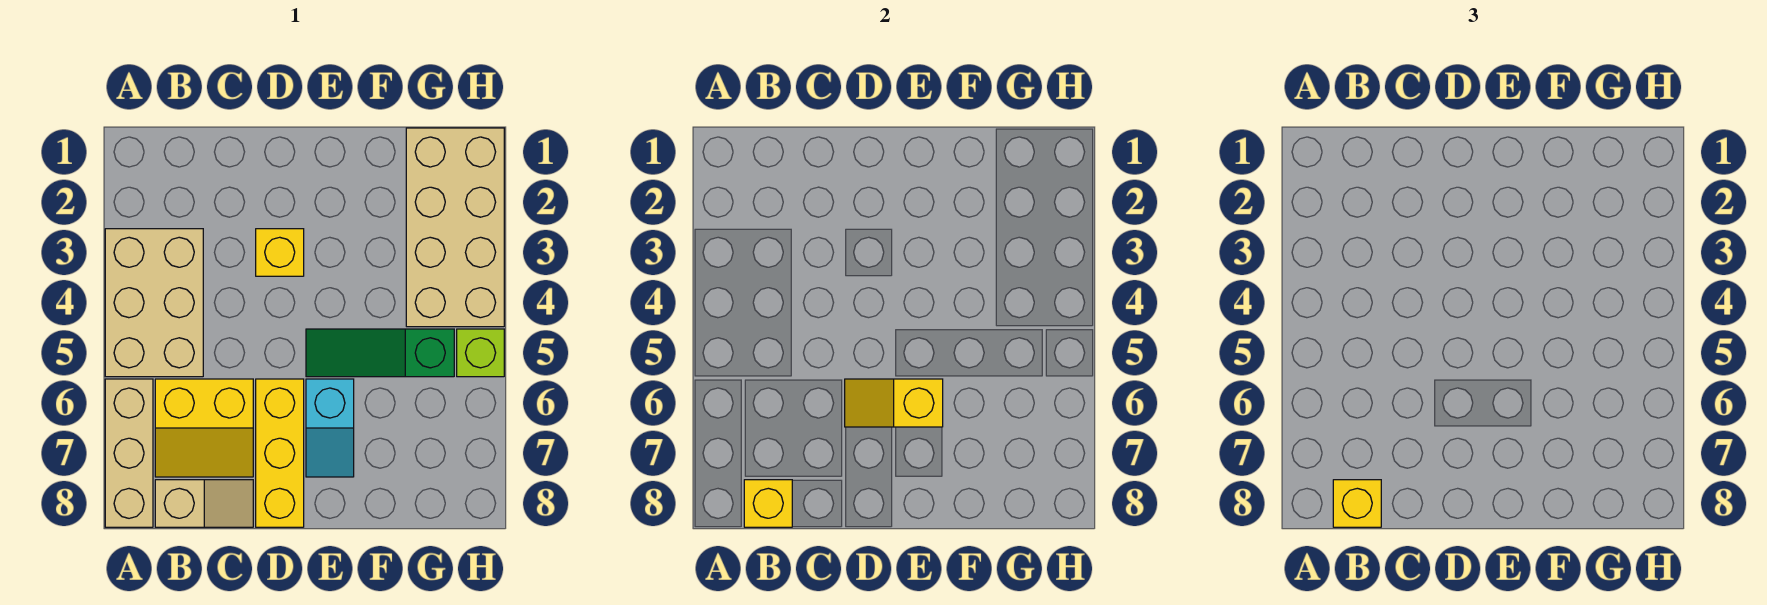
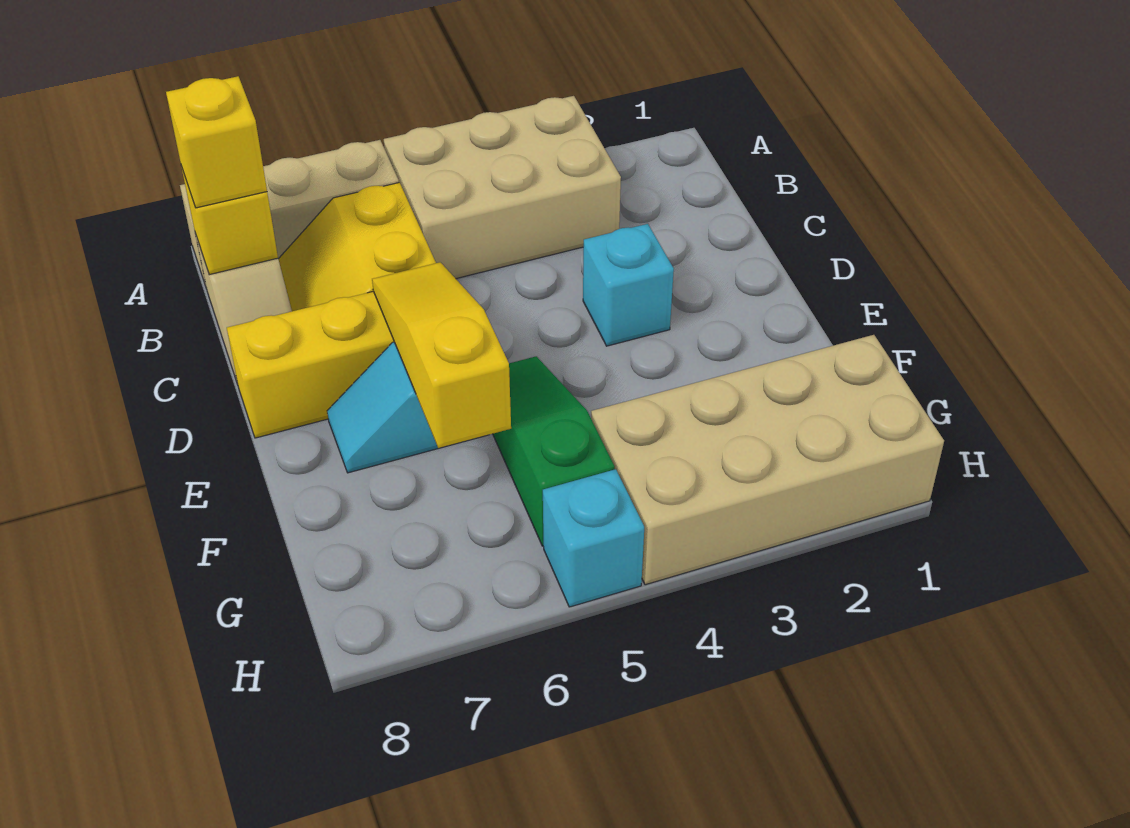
yellow 1x1 brick [256,229,304,276] -> cyan 1x1 brick [583,224,674,346]
yellow 1x2 slope [845,379,943,427] -> yellow 1x3 slope [372,262,511,448]
lime 1x1 brick [457,329,504,377] -> cyan 1x1 brick [543,469,644,607]

